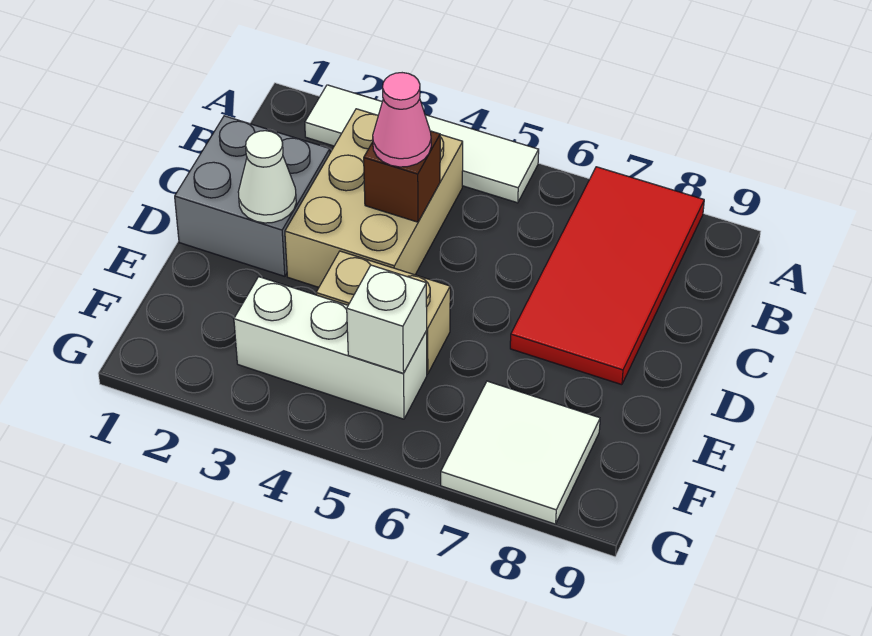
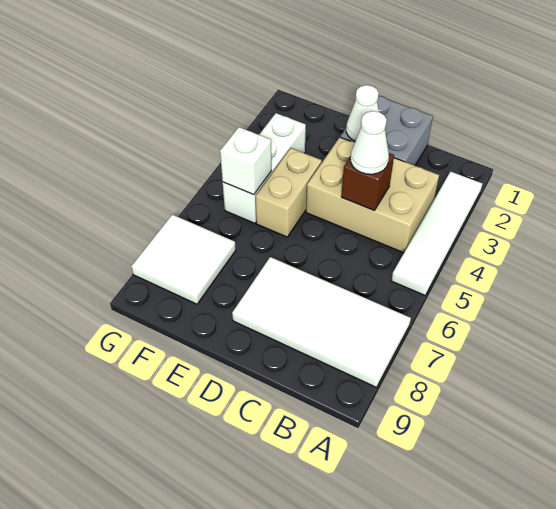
red 2x4 tile [510,167,704,385] -> white 2x4 tile [232,257,411,387]
pink 1x1 cone [373,73,431,167] -> white 1x1 cone [350,111,389,174]

